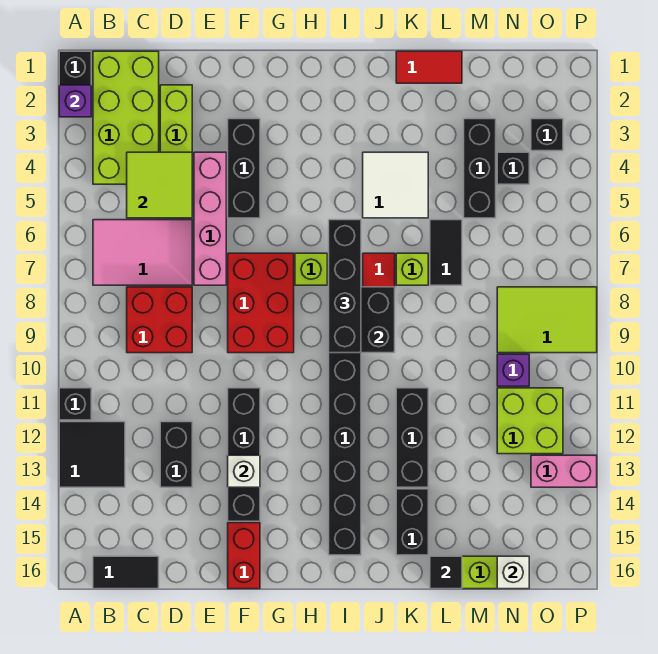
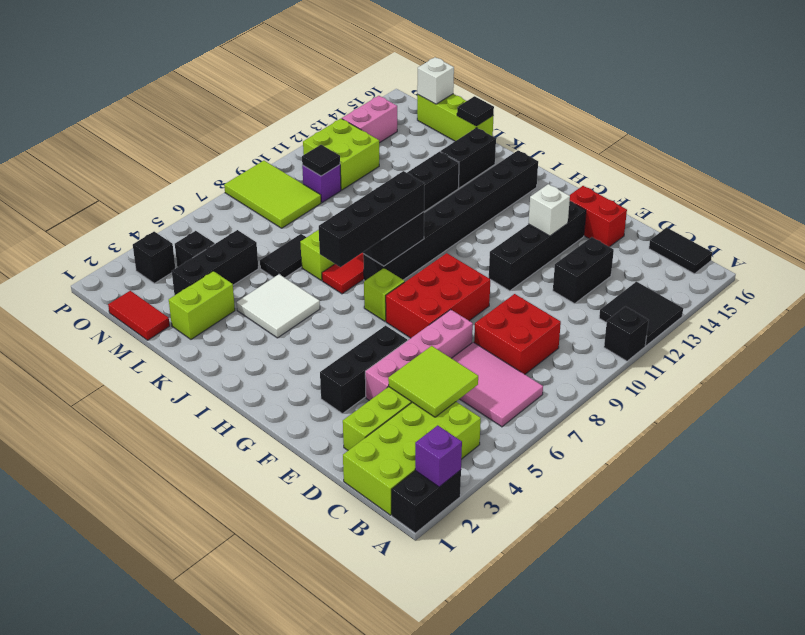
red 1x2 brick [228,523,260,589] -> red 1x2 brick turned to [569,186,627,247]
red 1x2 tile [396,51,462,83] -> red 1x2 tile moved to [108,291,170,340]
none -> lime 1x2 brick [169,271,235,339]
none -> black 1x1 tile [302,145,340,176]
pink 1x2 brick [531,455,597,487] -> pink 1x2 brick turned to [342,96,397,143]

